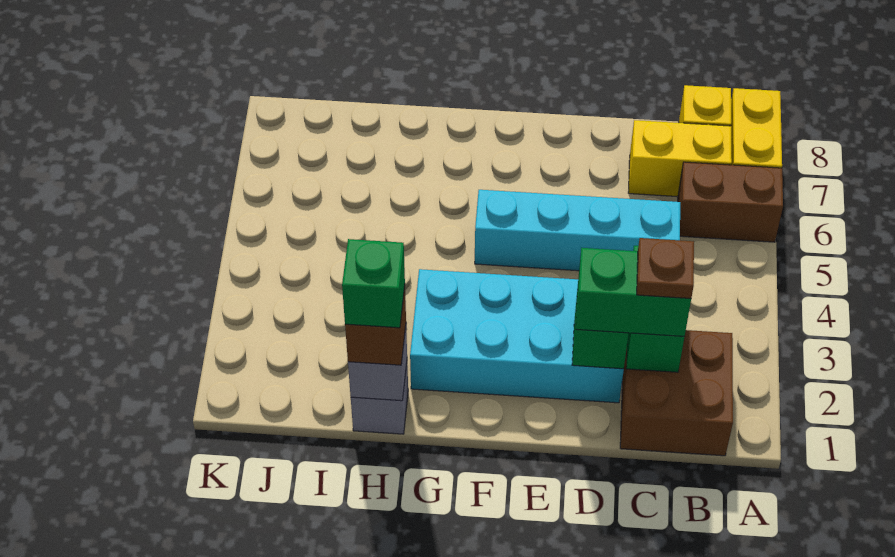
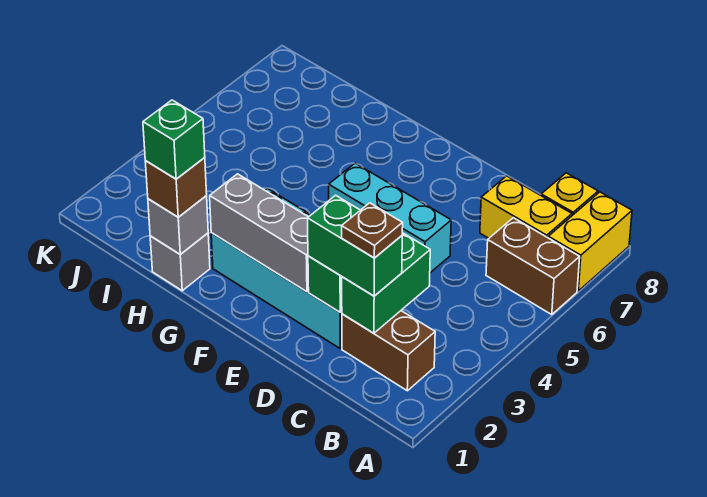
brown 2x2 brick [620,330,733,456] -> brown 1x2 brick [342,311,435,391]
cyan 1x4 brick [475,190,680,271] -> cyan 1x3 brick [329,163,451,273]
none -> grey 1x3 brick [210,174,309,292]

